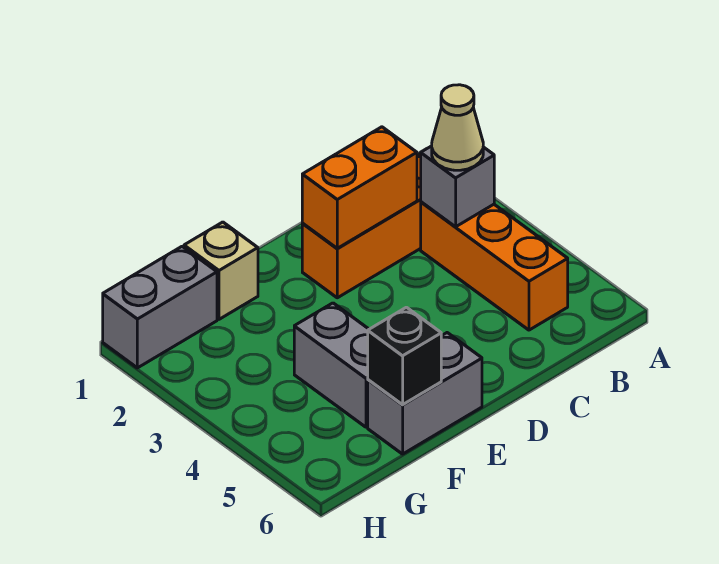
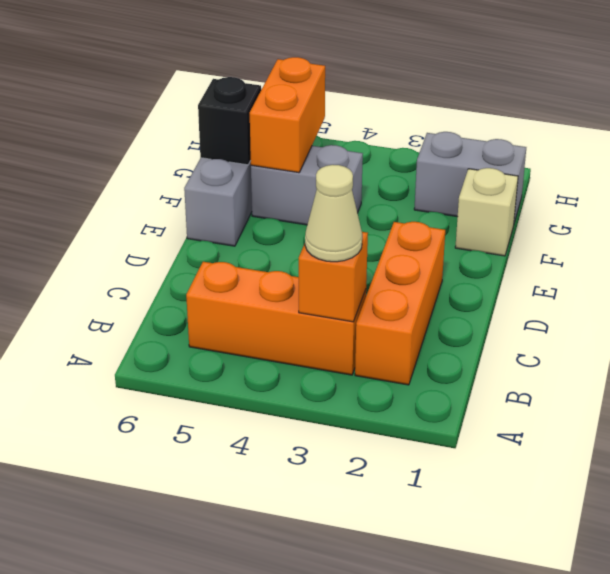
grey 1x1 brick [421,146,494,227] -> orange 1x1 brick [299,232,368,322]
orange 1x2 brick [302,127,417,248] -> orange 1x2 brick moved to [250,57,325,173]
grey 1x2 brick [103,246,217,368] -> grey 1x2 brick turned to [414,132,526,223]

